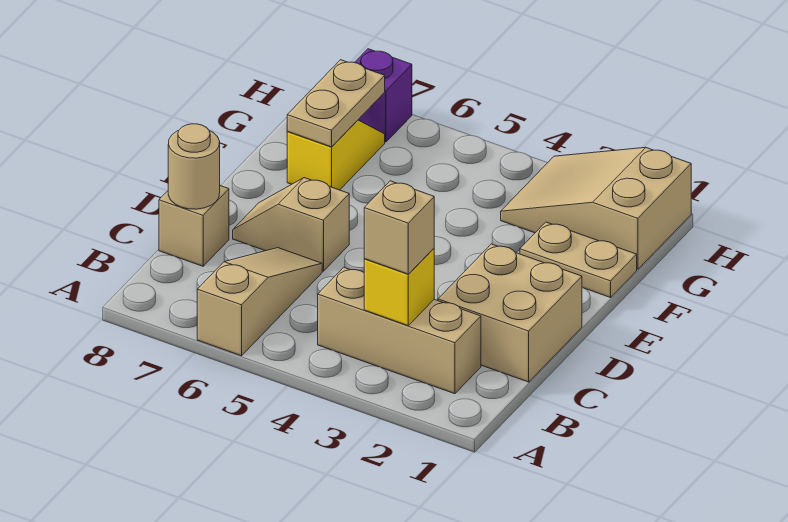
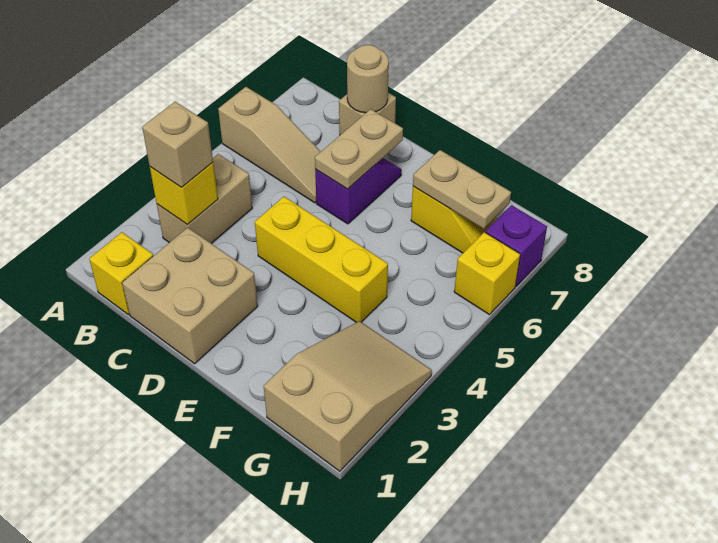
none -> yellow 1x1 brick [89,232,153,314]
tan 1x3 brick [318,267,481,394] -> tan 1x2 brick [157,154,252,244]
none -> yellow 1x3 brick [255,197,388,323]
tan 1x2 slope [233,178,349,271] -> purple 1x2 slope [315,158,402,224]
tan 1x2 plate [520,222,637,298] -> tan 1x2 plate moved to [315,109,403,189]
none -> yellow 1x1 brick [454,232,520,314]

